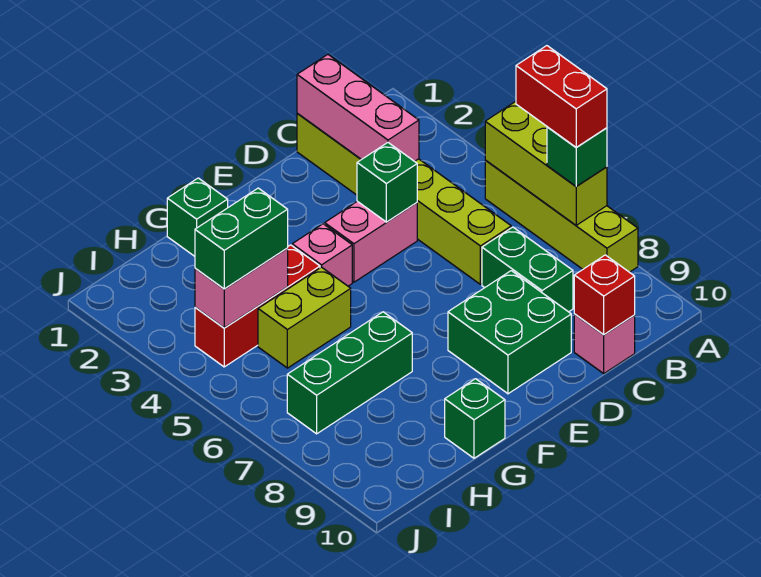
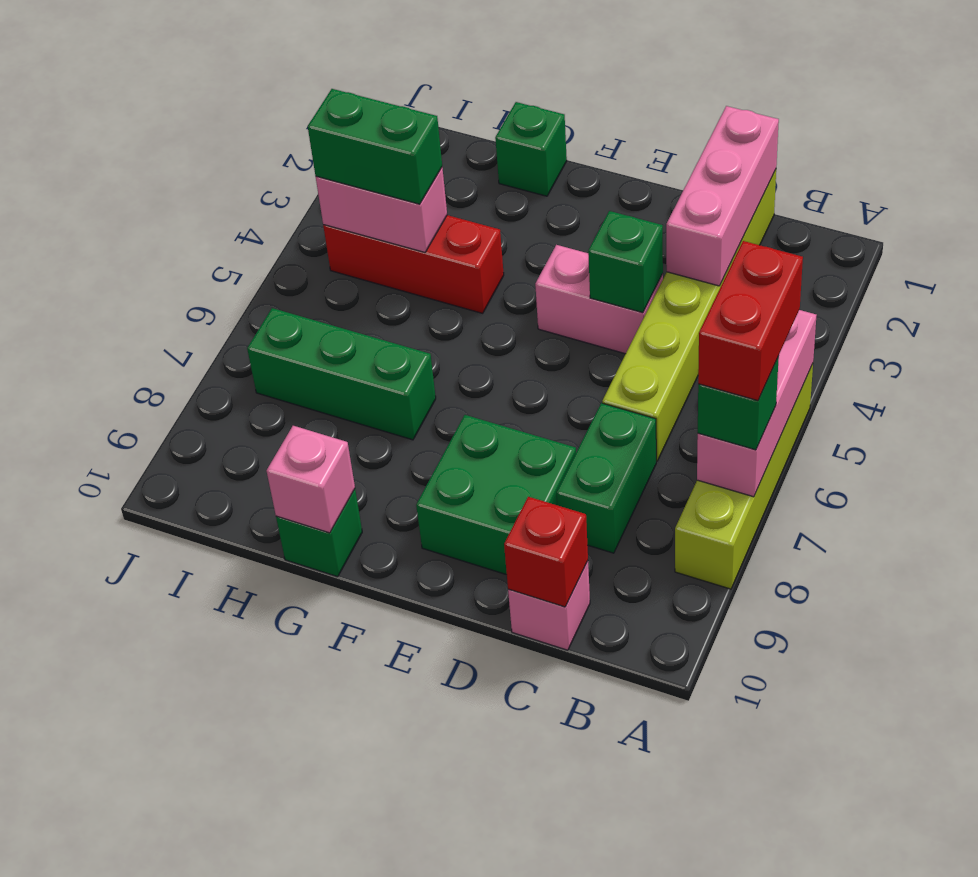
lime 1x3 brick [485,101,607,225] -> pink 1x3 brick [697,310,817,497]
pink 1x1 brick [292,224,352,286] -> pink 1x1 brick moved to [267,426,355,533]
lime 1x2 brick [258,267,351,368] -> none

